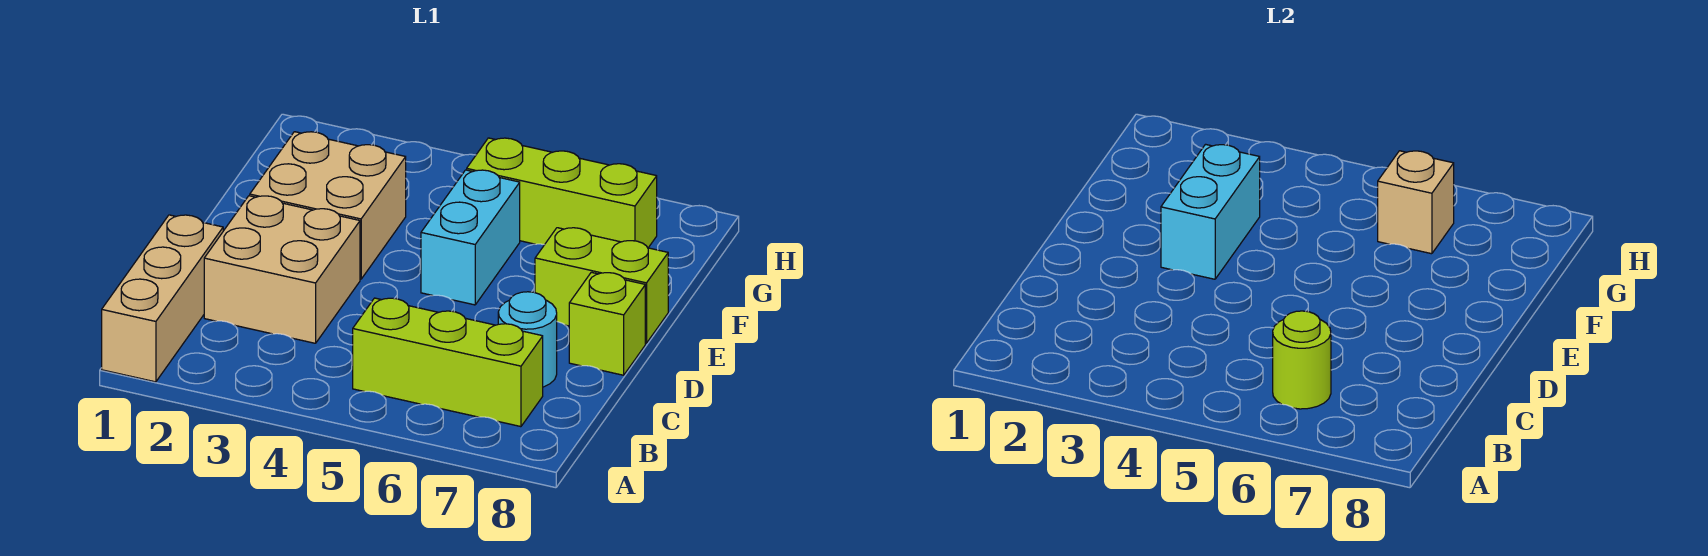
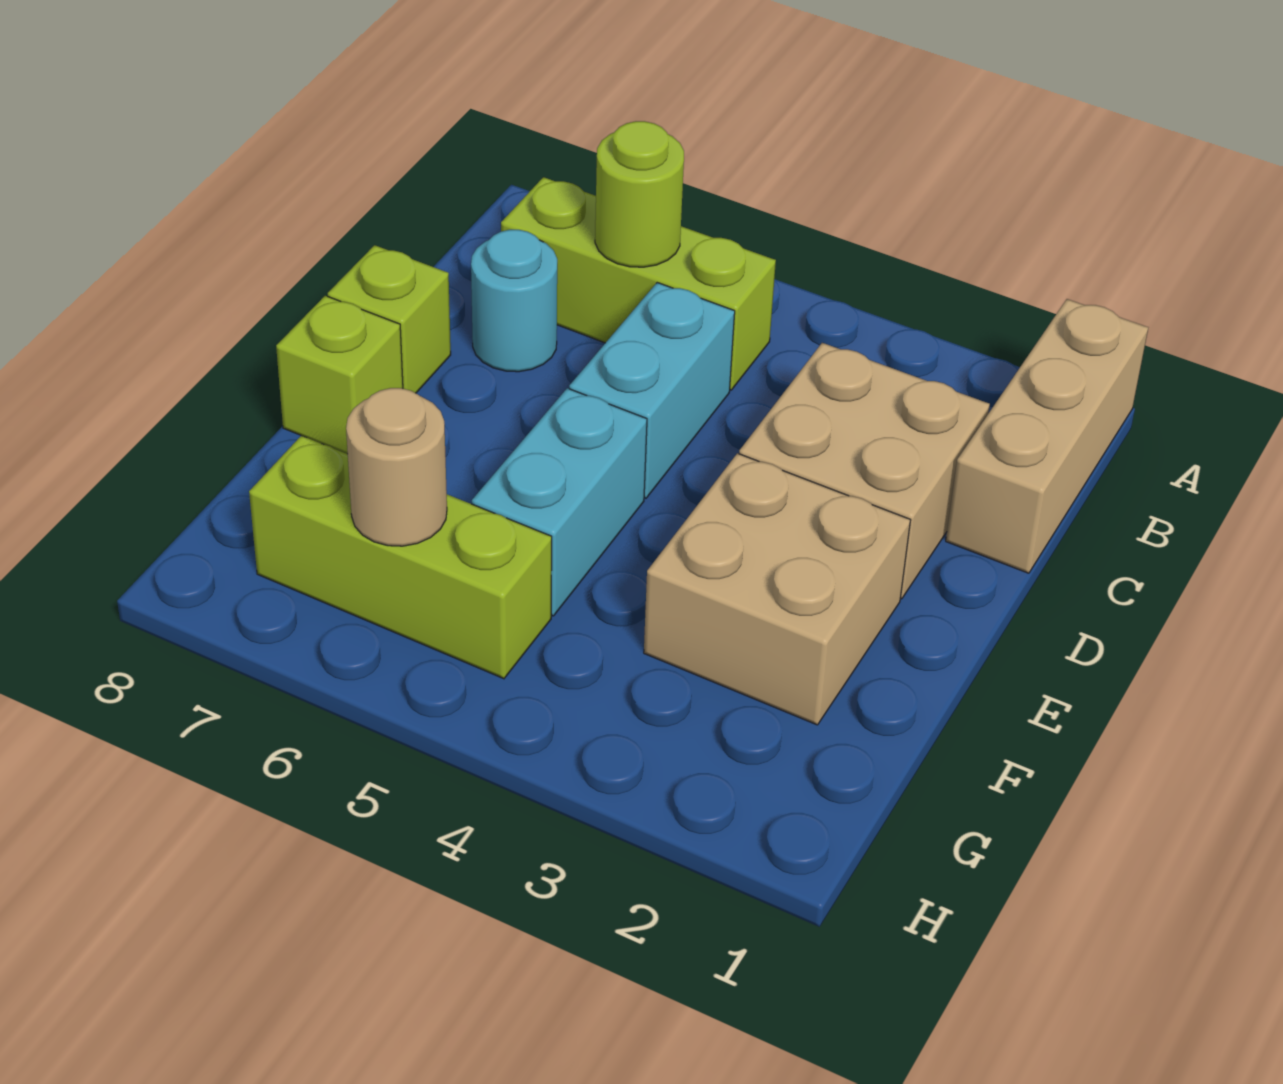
cyan 1x2 brick [1161,144,1260,279] -> cyan 1x2 brick moved to [569,283,735,498]
lime 1x2 brick [535,228,668,343] -> lime 1x1 brick [276,296,403,454]
tan 1x1 brick [1378,151,1454,254] -> tan 1x1 round brick [346,388,447,546]

